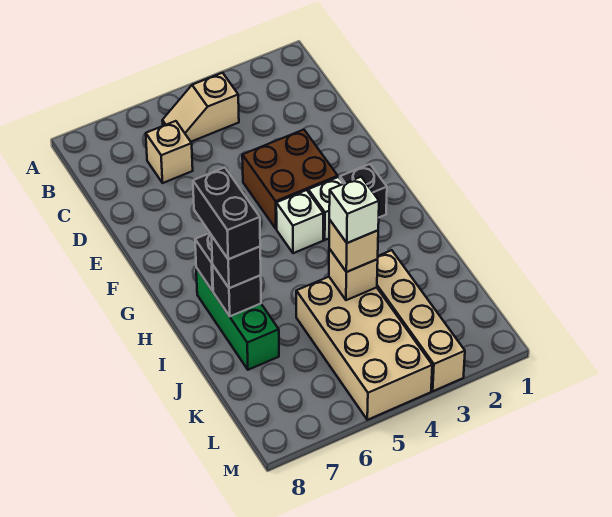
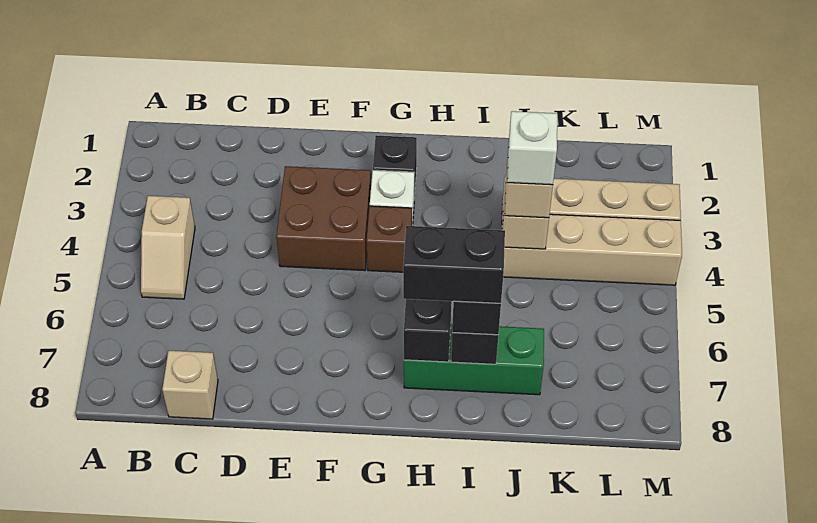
tan 1x1 brick [146,121,193,183] -> tan 1x1 brick moved to [162,351,218,419]
white 1x1 brick [276,190,323,253] -> brown 1x1 brick [367,206,412,272]
tan 2x4 brick [296,277,432,420] -> tan 1x4 brick [502,214,682,285]

